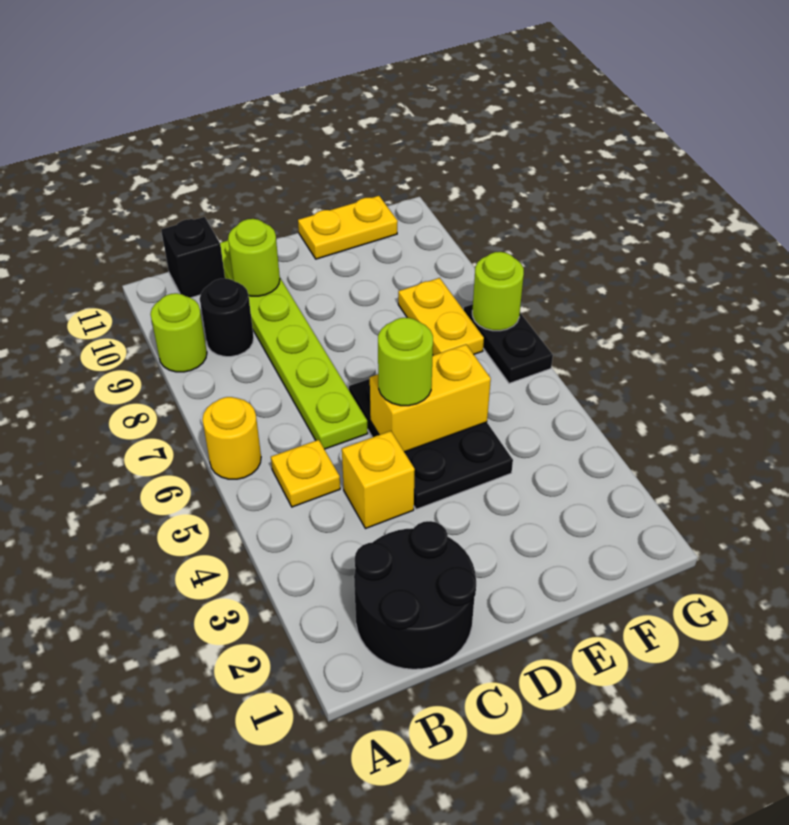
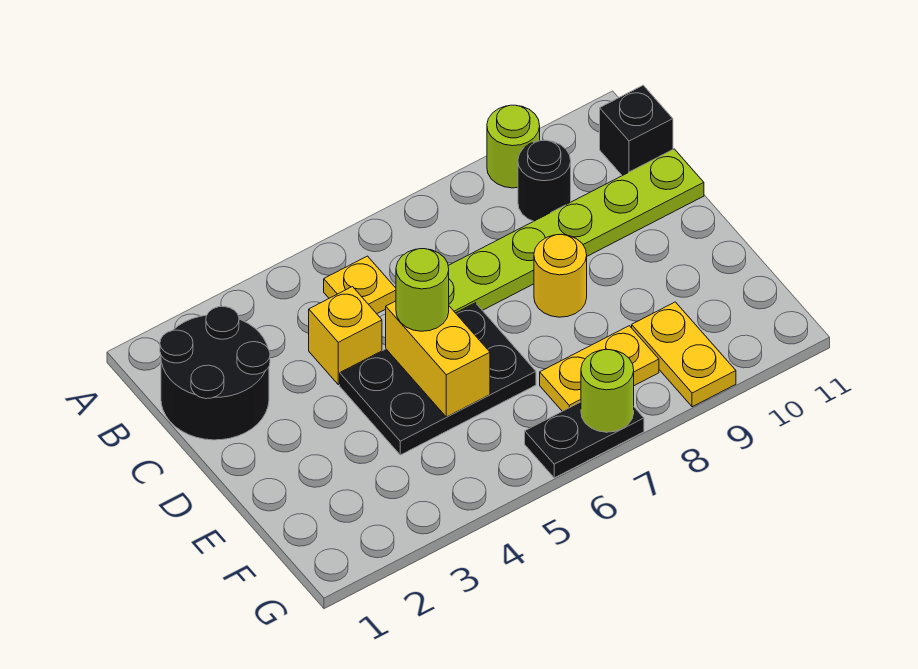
yellow 1x1 round brick [202,397,261,479] -> yellow 1x1 round brick moved to [534,235,587,317]
lime 1x1 round brick [228,219,280,296] -> none
yellow 1x2 plate [298,196,398,259] -> yellow 1x2 plate moved to [632,302,736,407]

